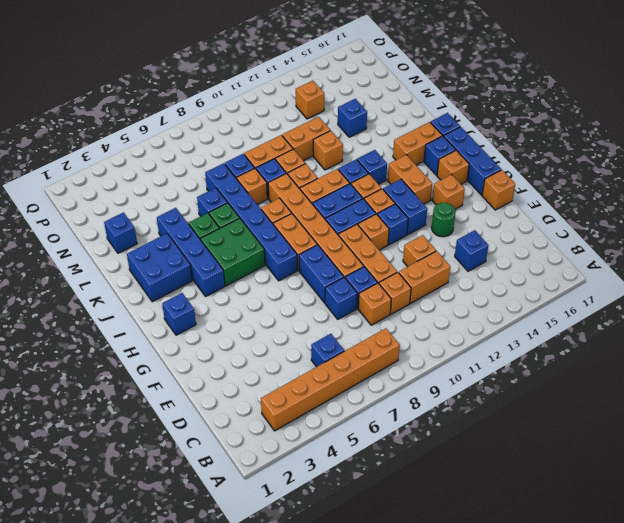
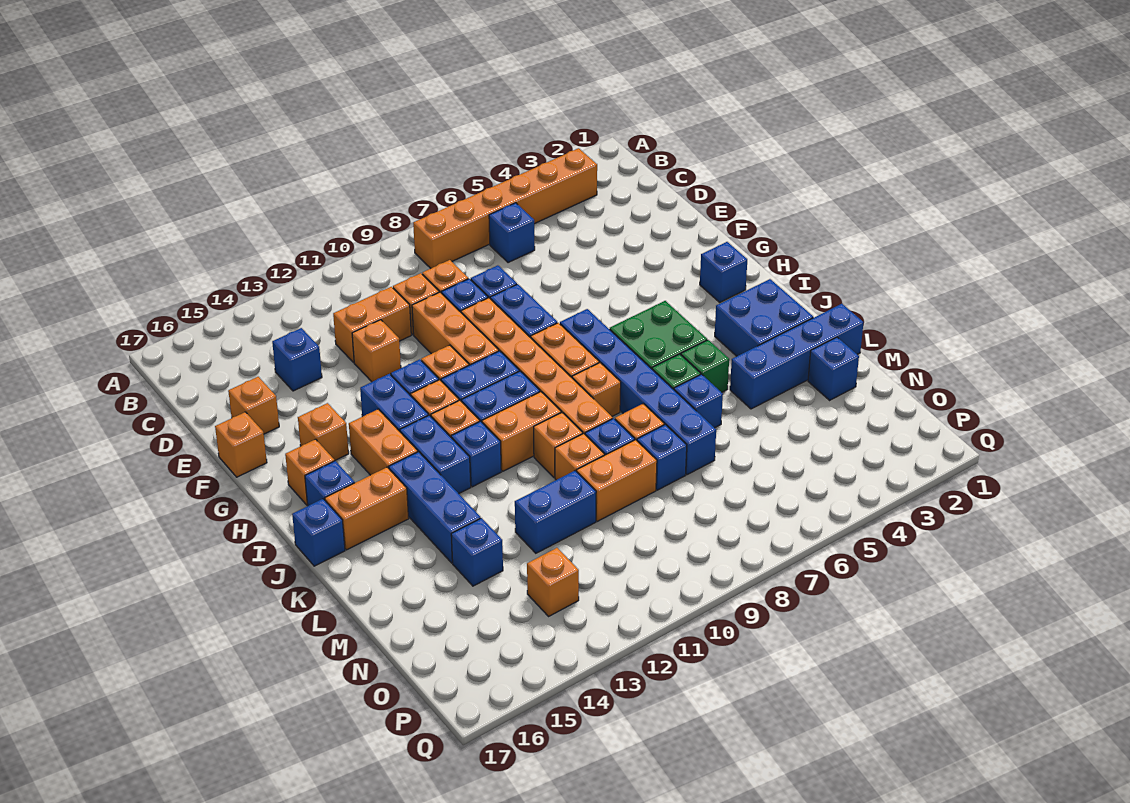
green 1x1 round brick [432,203,456,237] -> none
blue 1x3 brick [444,127,501,195] -> blue 1x3 brick moved to [389,452,481,563]
blue 1x4 brick [157,208,225,297] -> blue 1x4 brick turned to [730,304,864,409]
blue 1x1 brick [357,150,387,184] -> blue 1x2 brick [400,415,471,494]
orange 1x1 brick [313,131,343,170] -> orange 1x1 brick moved to [228,377,279,434]
orange 1x2 brick [282,117,330,161] -> blue 1x2 brick [515,471,596,553]

